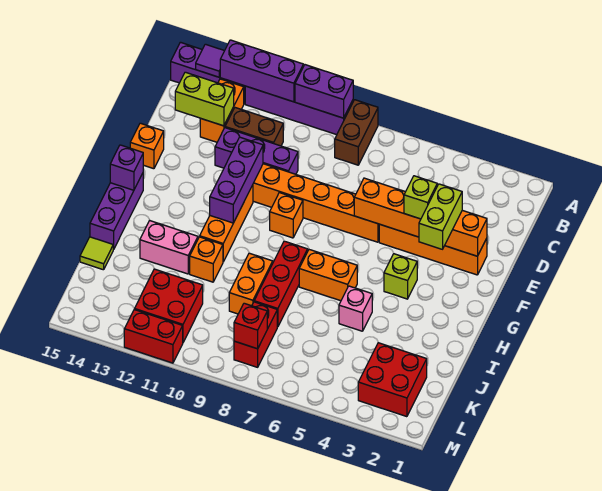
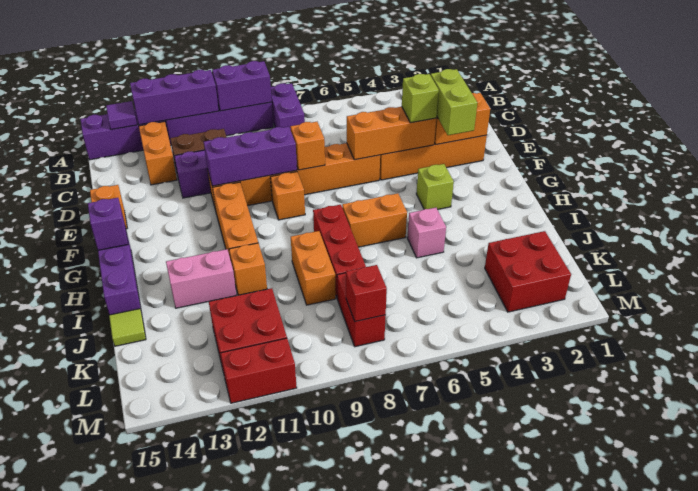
brown 1x2 brick [335,100,378,165] -> purple 1x2 brick [271,83,305,130]
lime 1x2 brick [175,72,234,126] -> none
none -> orange 1x1 brick [291,122,325,170]
purple 1x3 brick [210,137,263,223] -> purple 1x3 brick turned to [204,127,297,186]

